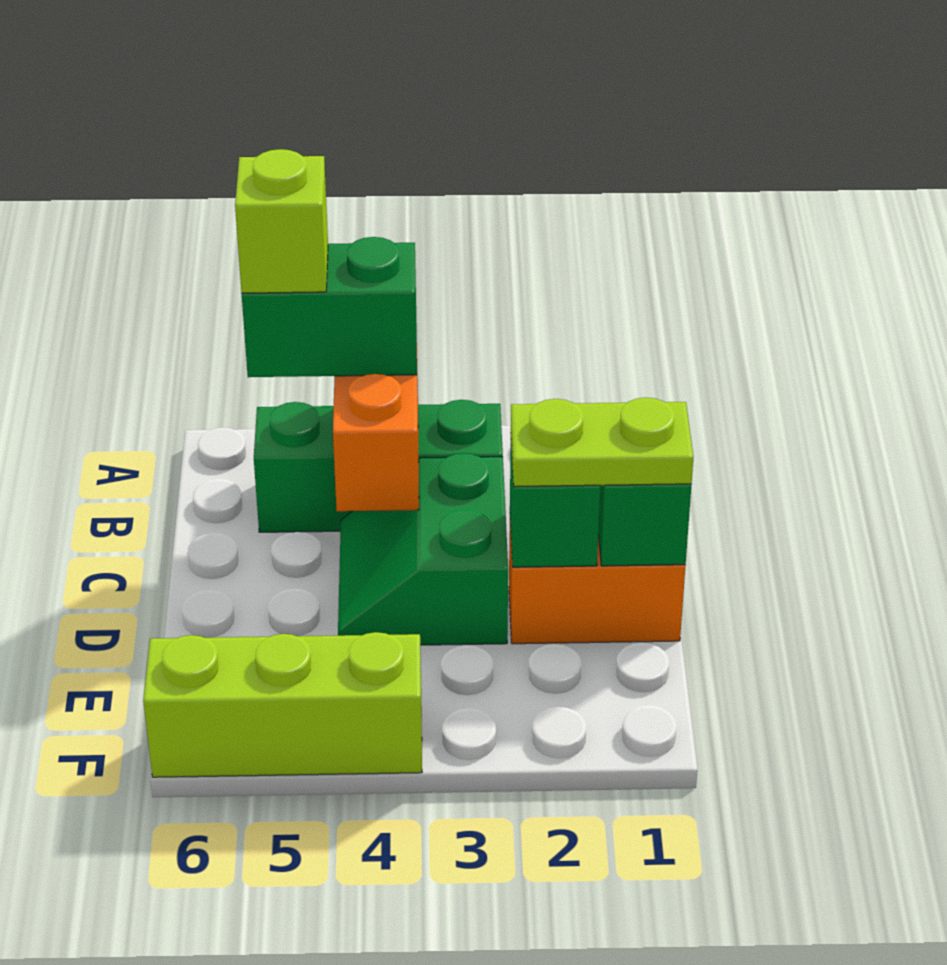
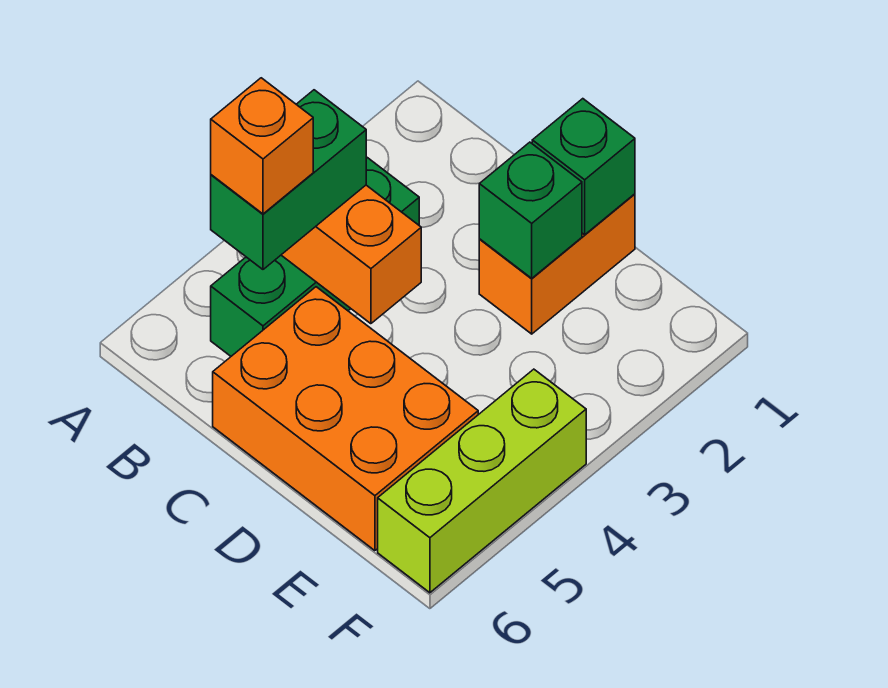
lime 1x1 brick [235,149,328,293] -> orange 1x1 brick [211,78,313,214]
green 2x2 slope [338,453,508,645] -> none
none -> orange 2x3 brick [213,287,478,551]
lime 1x2 plate [511,398,694,487] -> none

